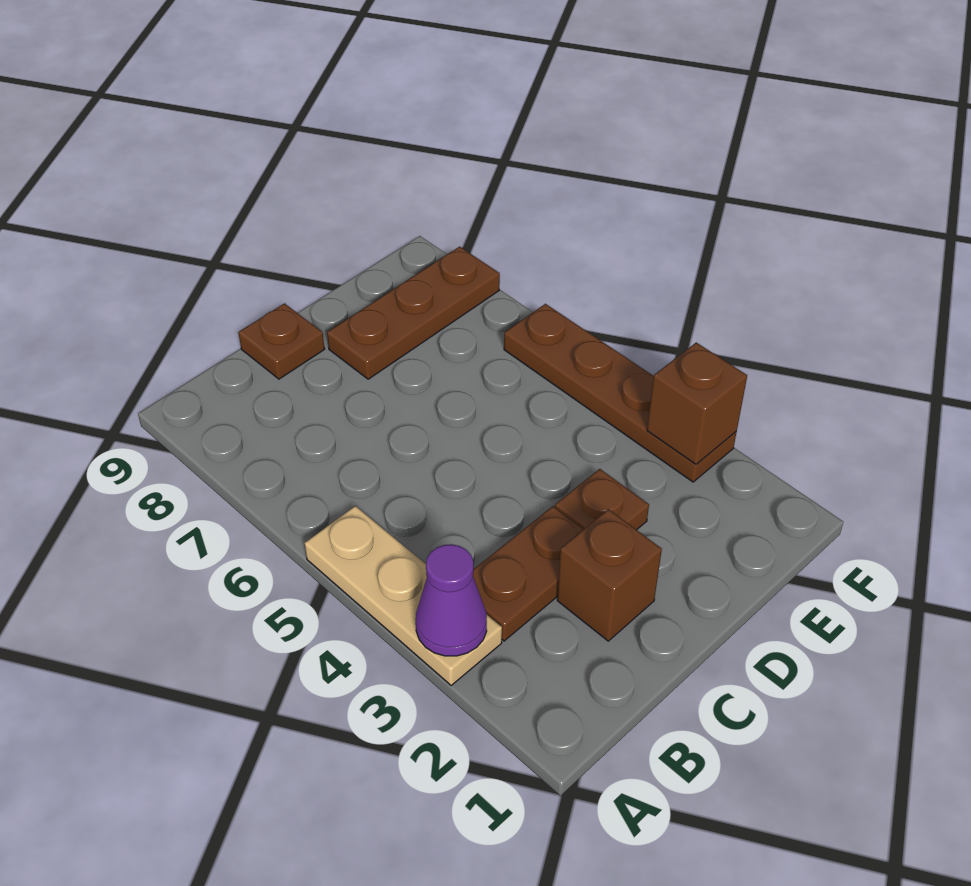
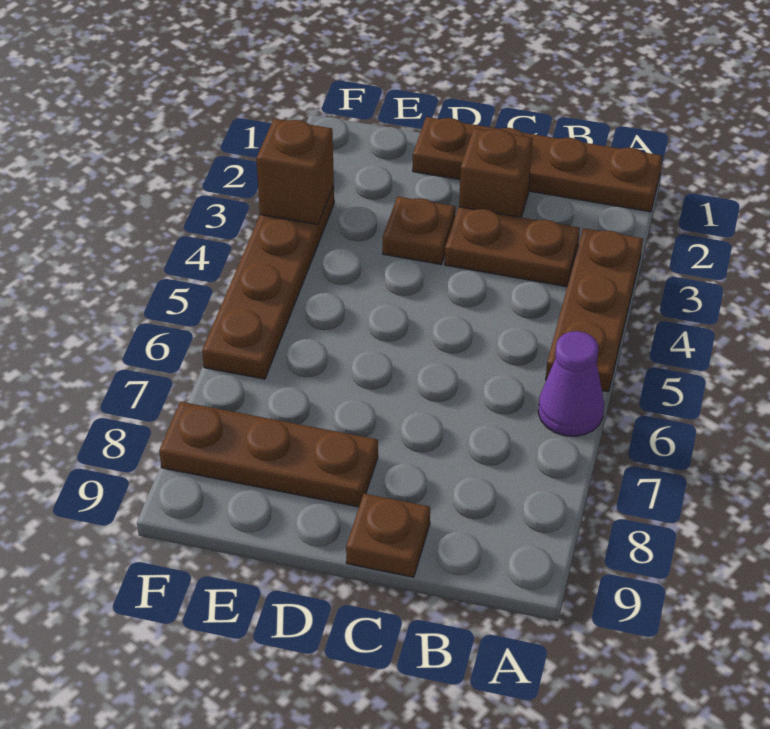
none -> brown 1x4 plate [413,117,662,212]
tan 1x3 plate [305,506,502,685] -> brown 1x3 plate [546,228,643,392]
purple 1x1 cone [416,544,487,656] -> purple 1x1 cone moved to [538,331,604,436]

